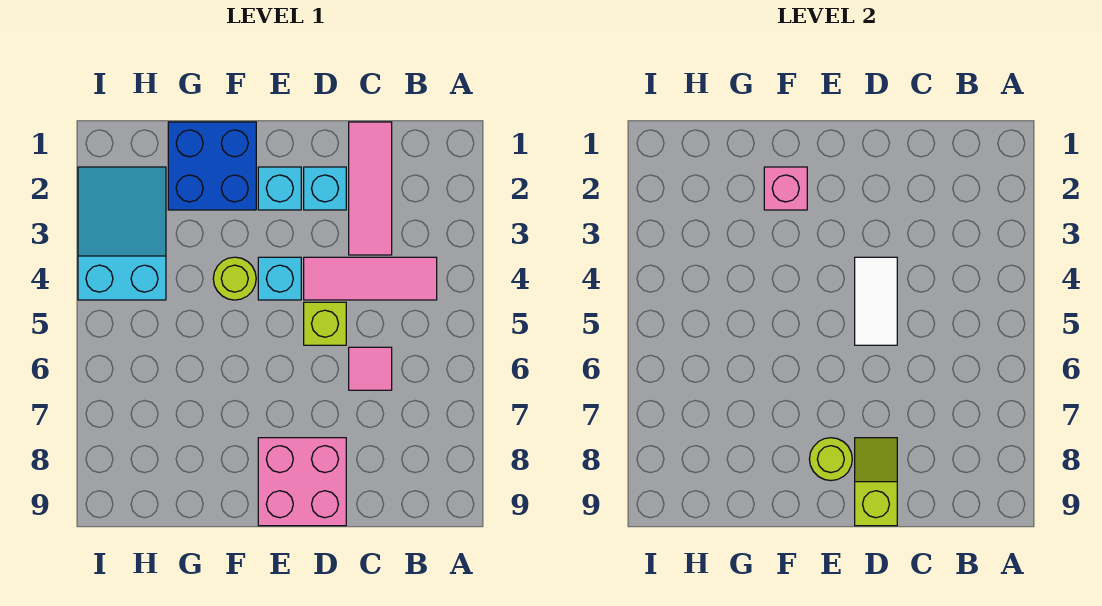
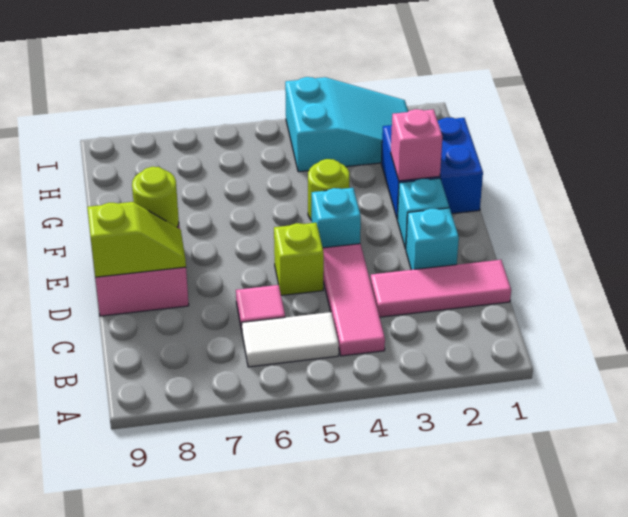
white 1x2 tile [855,257,897,345] -> white 1x2 tile moved to [242,312,339,367]

